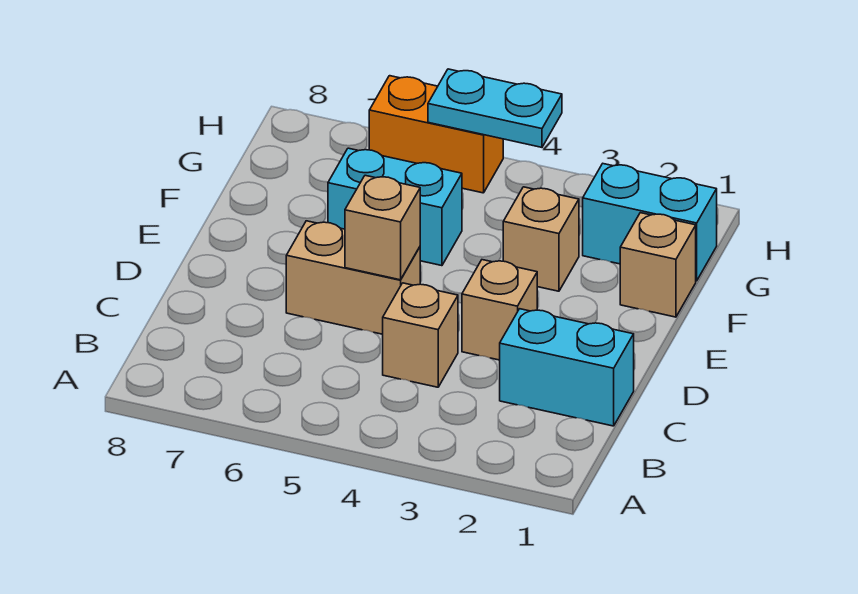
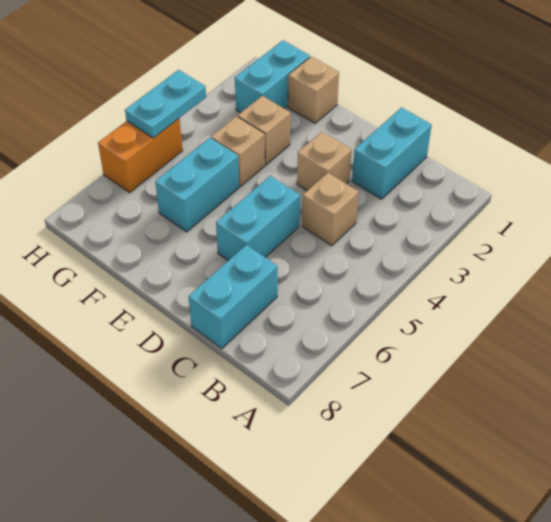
none -> cyan 1x2 brick [189,245,278,348]
tan 1x2 brick [286,221,420,334] -> cyan 1x2 brick [216,176,300,260]
tan 1x1 brick [345,175,420,280] -> tan 1x1 brick moved to [211,116,265,186]

